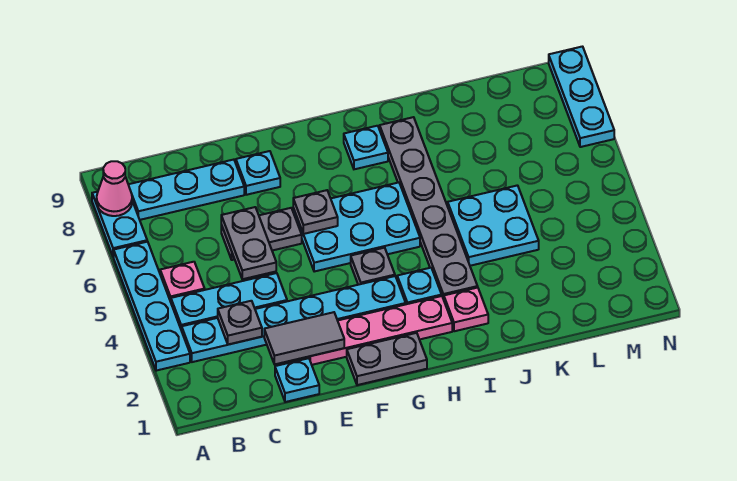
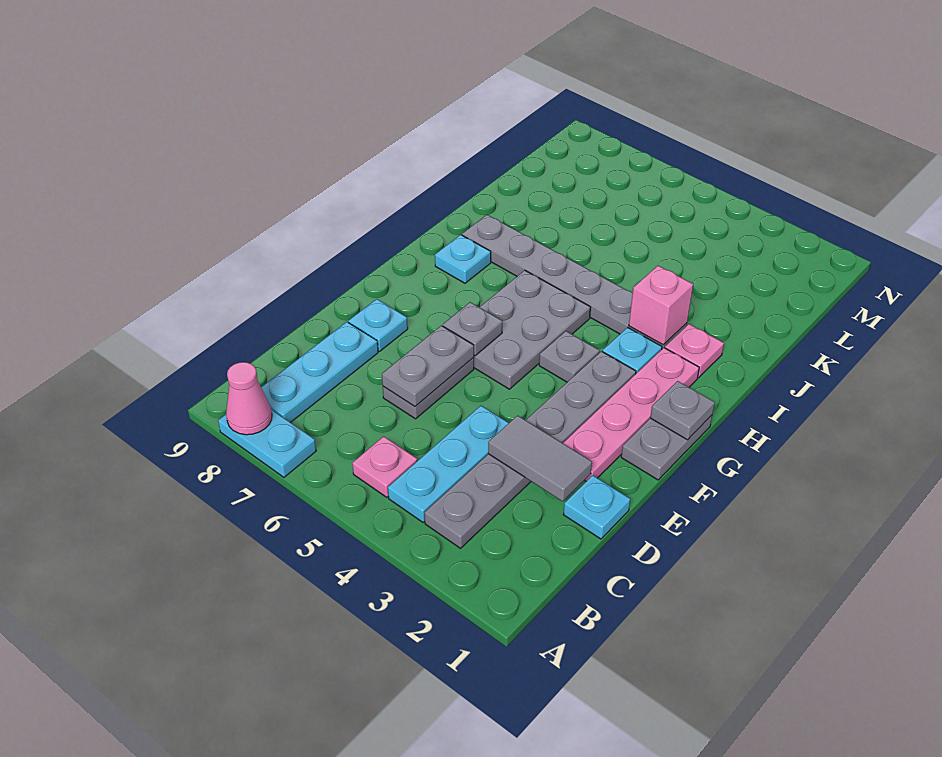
cyan 1x4 plate [114,242,190,371] -> none
cyan 1x6 plate [182,276,406,362] -> grey 1x6 plate [424,351,636,548]
grey 1x1 plate [218,301,262,345] -> grey 1x1 plate moved to [650,381,715,440]
grey 1x2 tile [264,312,344,364] -> grey 1x2 tile turned to [488,416,592,501]
grey 1x2 plate [221,207,276,279] -> grey 1x2 plate turned to [382,326,474,406]
cyan 2x3 plate [293,183,420,272] -> grey 2x3 plate [473,270,591,389]
none -> pink 1x1 brick [629,266,693,345]
cyan 2x2 plate [448,185,539,266] -> none
cyan 1x3 plate [549,47,614,147] -> none

